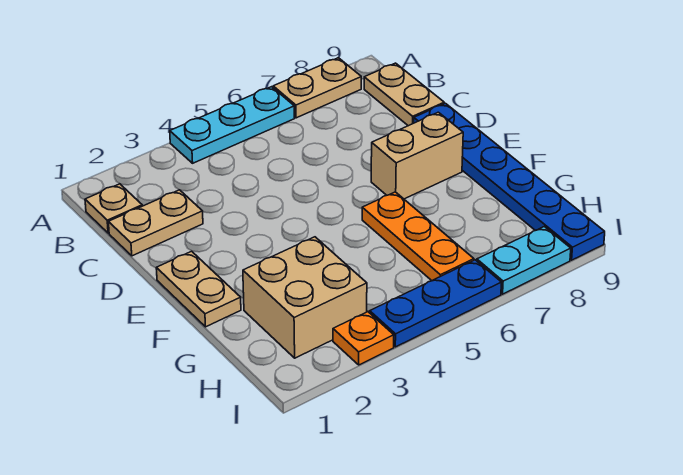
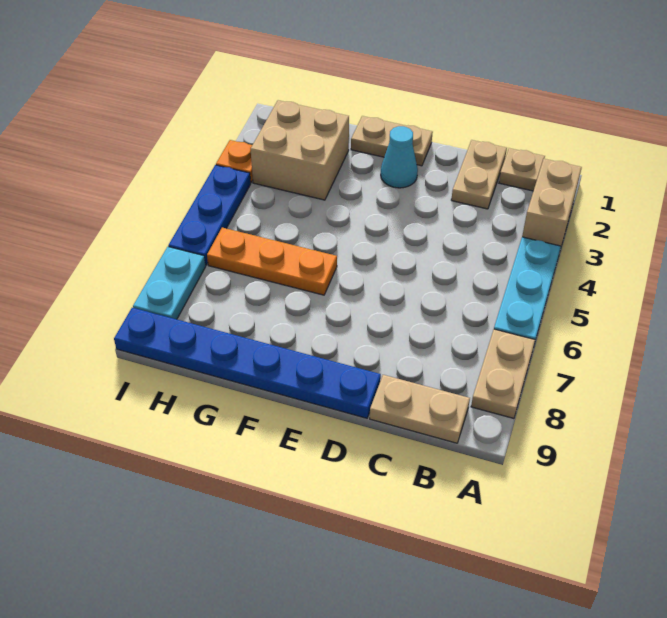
none -> cyan 1x1 cone [381,126,418,188]
tan 1x2 brick [371,112,463,199] -> tan 1x2 brick moved to [522,159,582,249]

